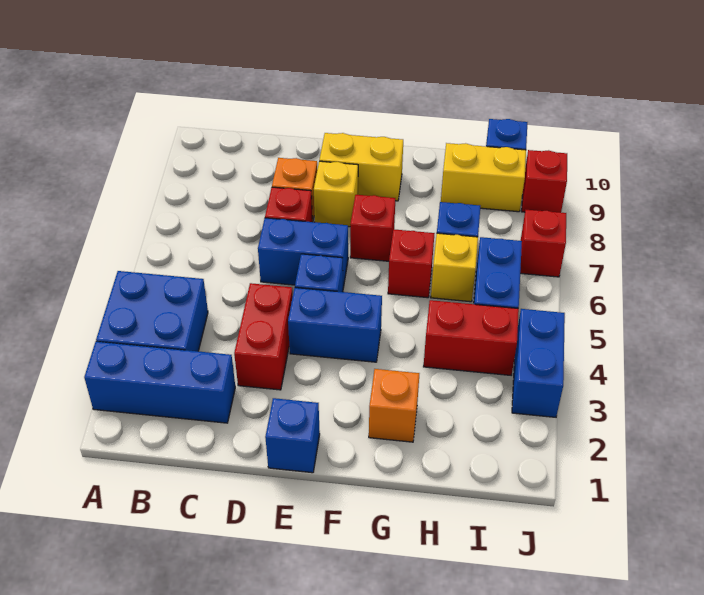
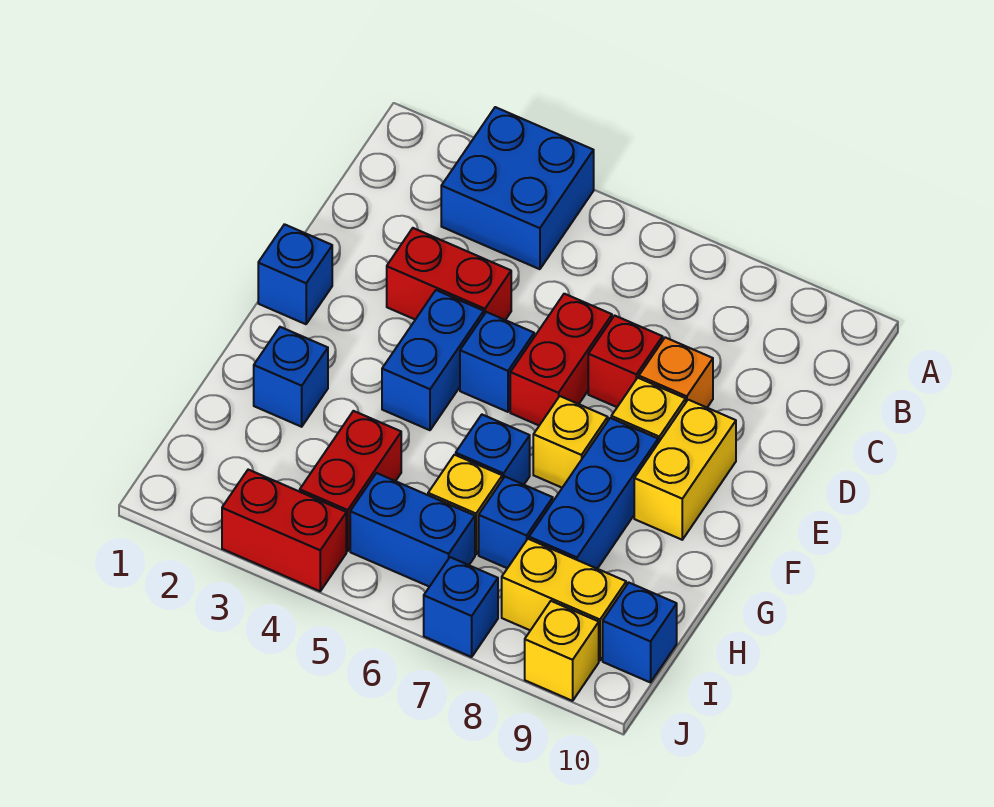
blue 1x3 brick [84,341,235,423] -> blue 1x3 brick moved to [529,418,658,569]
blue 1x2 brick [258,218,348,288] -> red 1x2 brick [510,294,612,425]
red 1x1 brick [350,195,395,261] -> yellow 1x1 brick [533,396,608,488]
orange 1x1 brick [369,369,419,442] -> blue 1x1 brick [254,327,328,427]
red 1x1 brick [388,229,435,298] -> blue 1x1 brick [456,415,530,485]
yellow 1x2 brick [441,143,526,212] -> yellow 1x2 brick turned to [502,539,626,661]
blue 1x2 brick [512,309,565,417] -> red 1x2 brick [222,470,346,591]
red 1x1 brick [520,210,566,277] -> blue 1x1 brick [424,557,498,657]
red 1x1 brick [522,150,567,213] -> yellow 1x1 brick [525,601,599,701]

